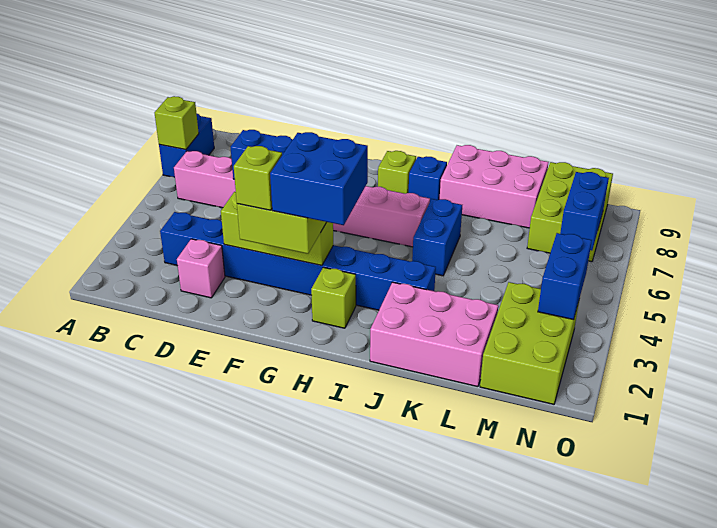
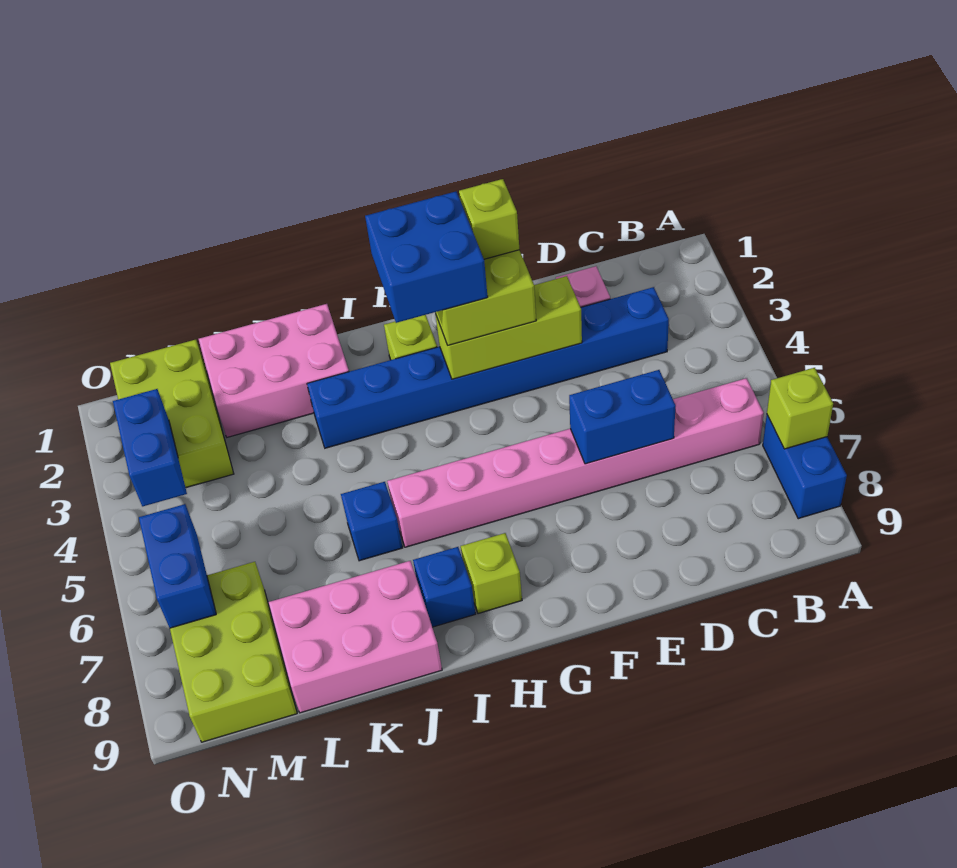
blue 1x2 brick [412,199,462,276] -> blue 1x1 brick [341,482,403,561]

